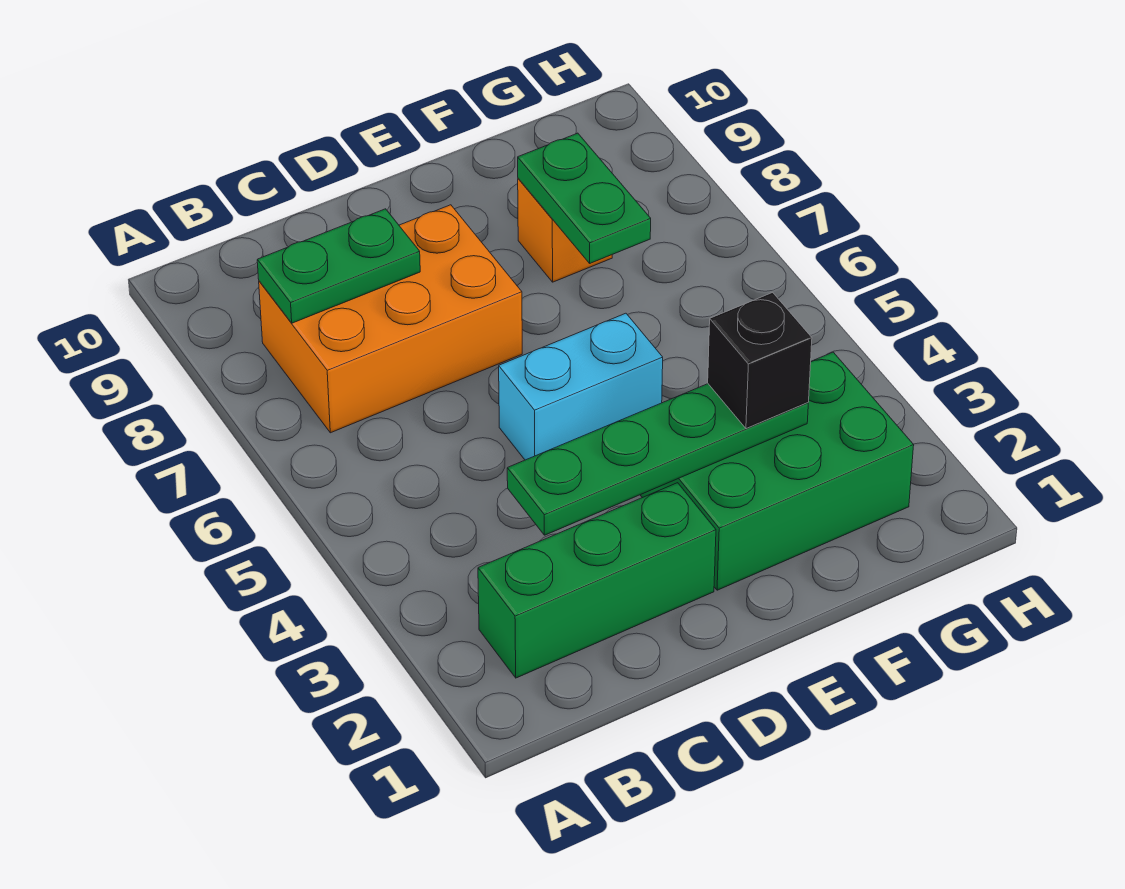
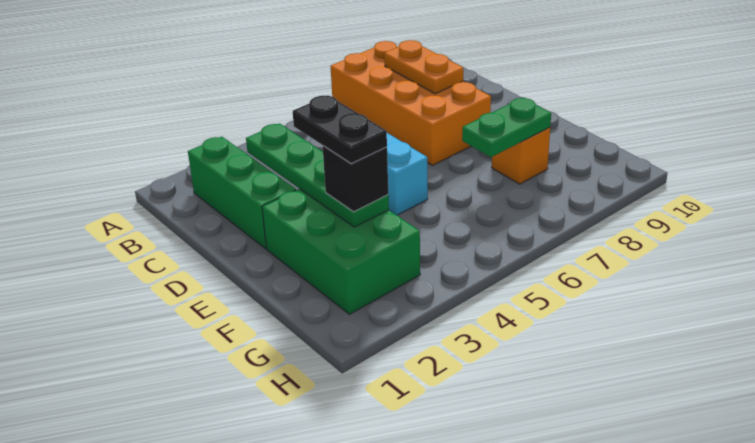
orange 2x3 brick [259,205,522,433] -> orange 2x4 brick [331,41,491,165]
green 1x2 plate [257,209,420,323] -> orange 1x2 plate [384,40,463,94]
none -> black 1x2 plate [293,95,387,164]

